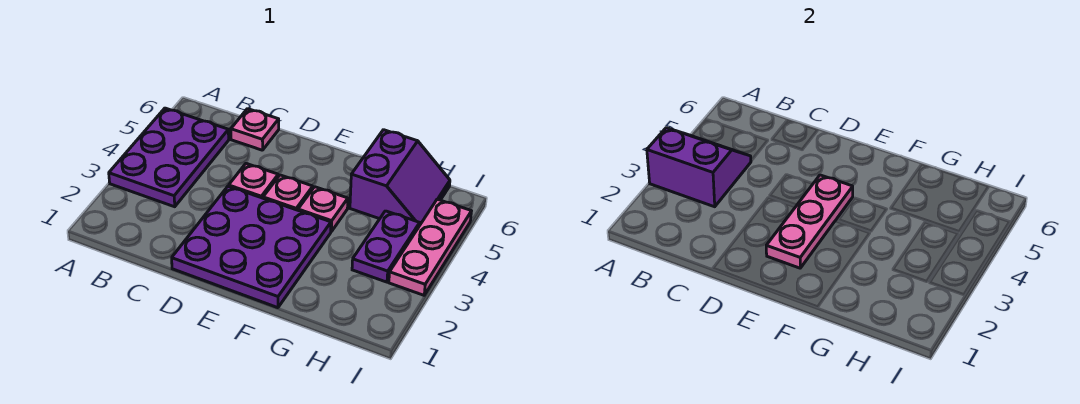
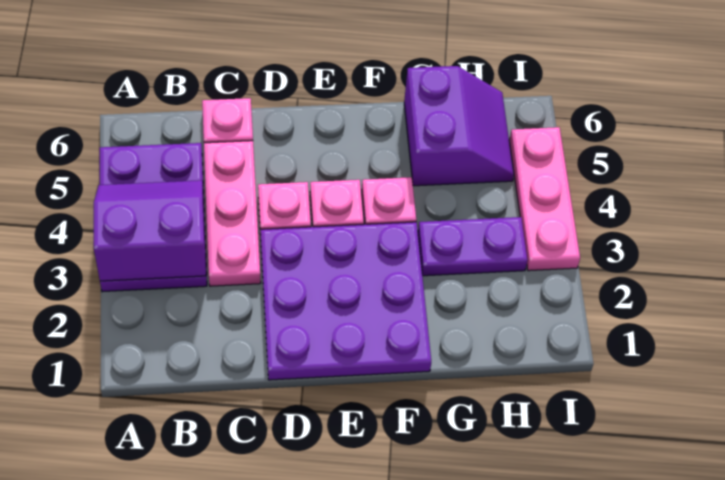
pink 1x3 plate [766,175,853,268] -> pink 1x3 plate moved to [204,141,261,286]
purple 1x2 plate [352,211,420,282] -> purple 1x2 plate turned to [418,217,527,276]

